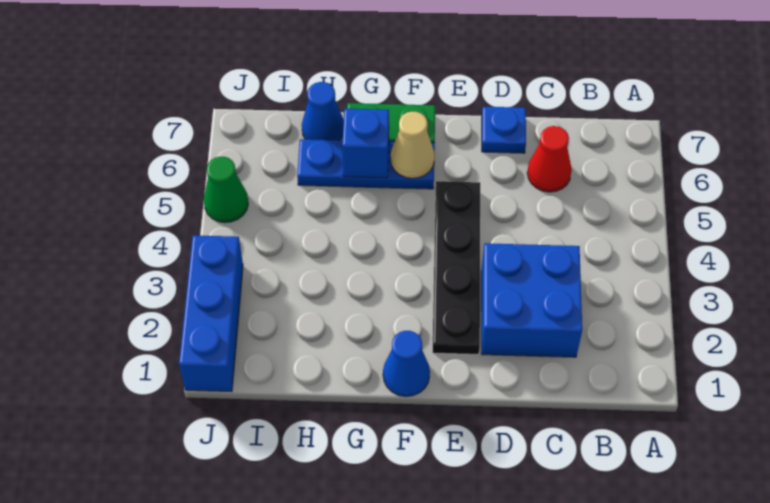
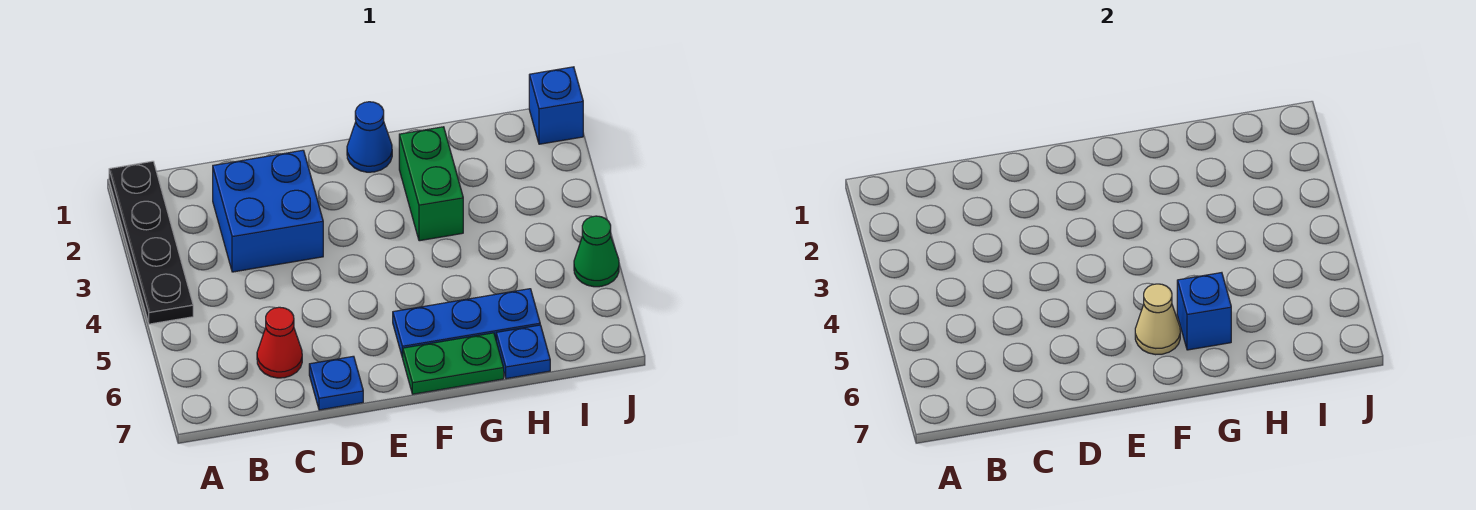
black 1x4 plate [433,181,480,354] -> black 1x4 plate moved to [109,161,193,324]
none -> green 1x2 brick [399,127,463,241]
blue 1x1 cone [302,82,344,140] -> blue 1x1 plate [496,325,550,379]
blue 1x3 brick [179,235,243,392] -> blue 1x1 brick [529,67,583,144]

